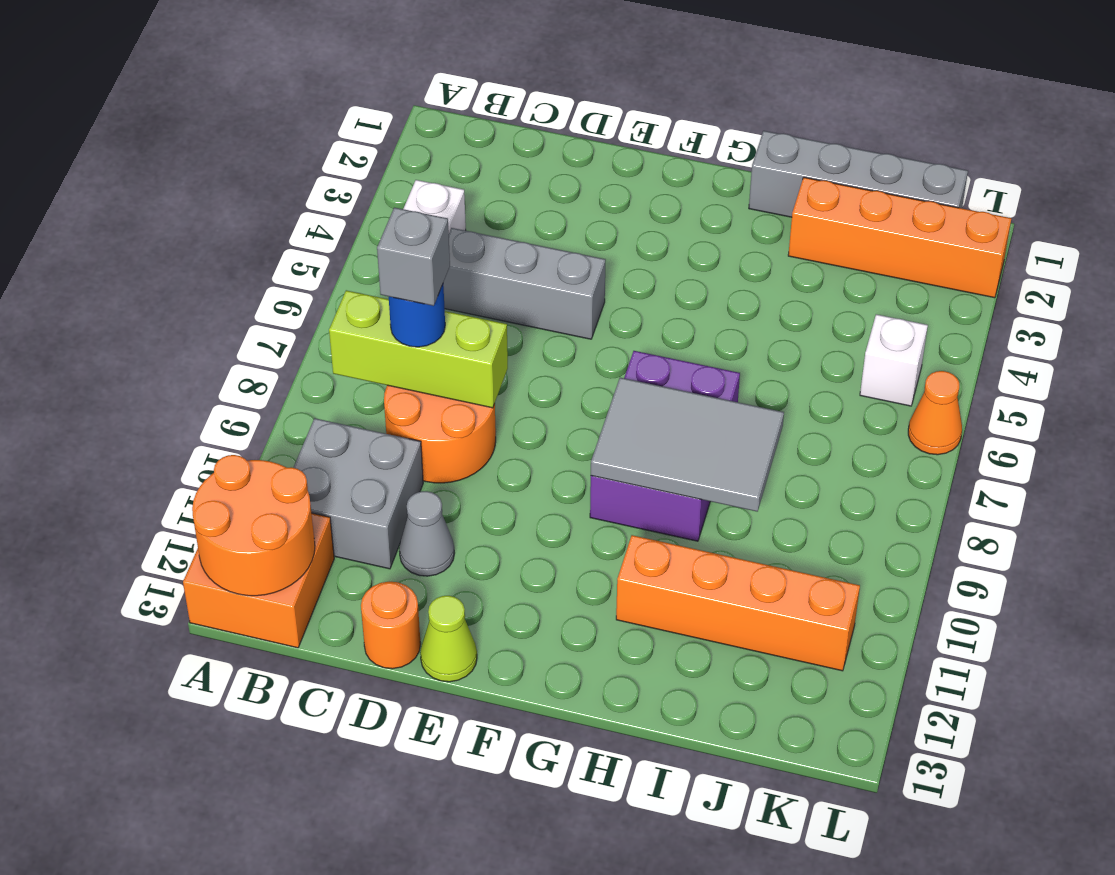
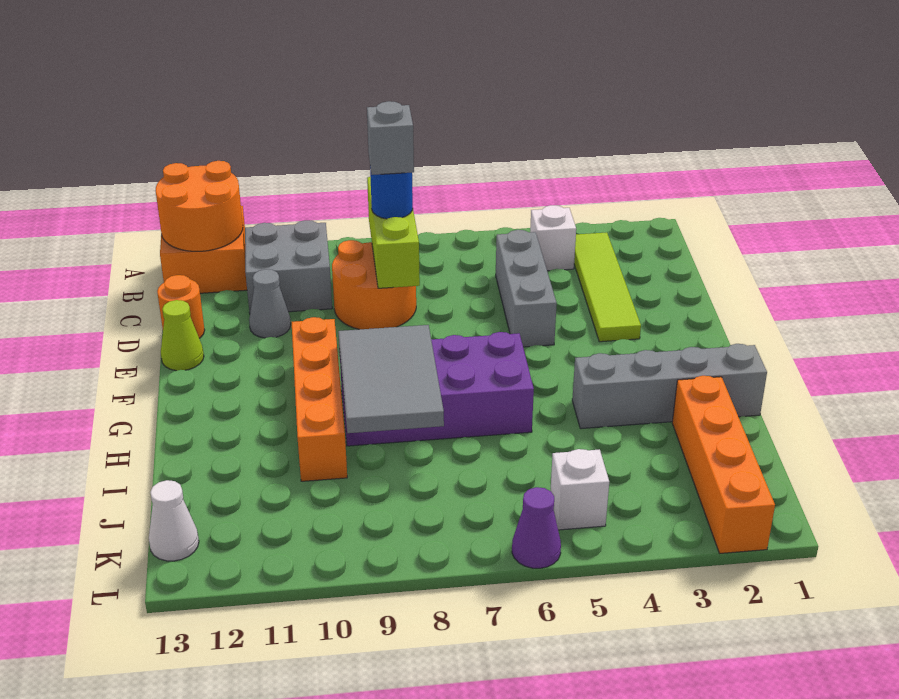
none -> lime 1x4 tile [574,233,641,342]
purple 2x3 brick [590,351,740,541] -> purple 2x4 brick [339,332,534,446]
grey 1x4 brick [749,131,968,217] -> grey 1x4 brick turned to [572,344,767,429]
orange 1x4 brick [616,535,860,671] -> orange 1x4 brick moved to [292,317,347,481]
none -> white 1x1 cone [149,480,199,561]
orange 1x1 cone [908,371,962,455] -> purple 1x1 cone [512,487,561,568]

